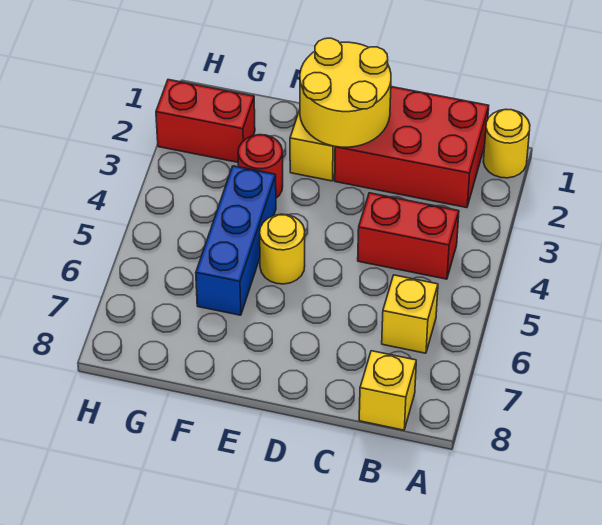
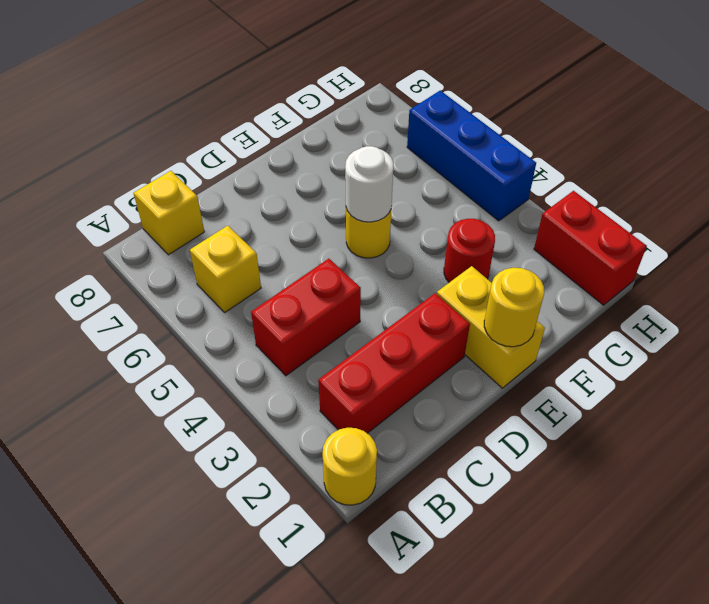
red 2x3 brick [335,87,489,208] -> red 1x3 brick [318,293,470,433]
yellow 2x2 round brick [300,38,391,147] -> yellow 1x1 round brick [484,268,544,347]
none -> white 1x1 round brick [345,146,394,222]
blue 1x3 brick [196,166,276,315] -> blue 1x3 brick moved to [407,91,536,221]
red 1x2 brick [156,80,255,162] -> red 1x2 brick turned to [534,191,647,305]

